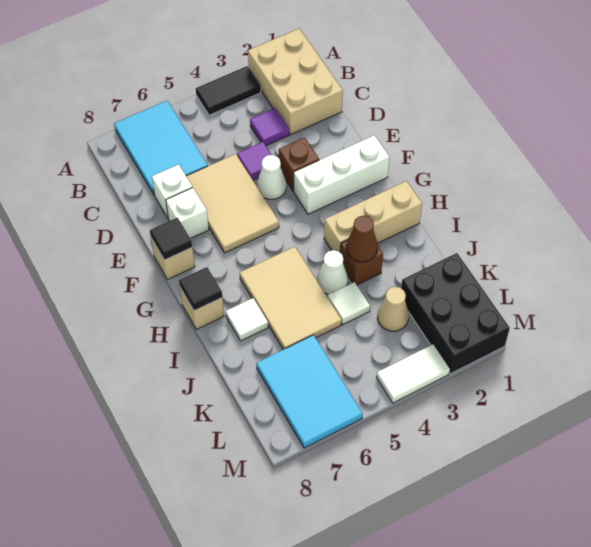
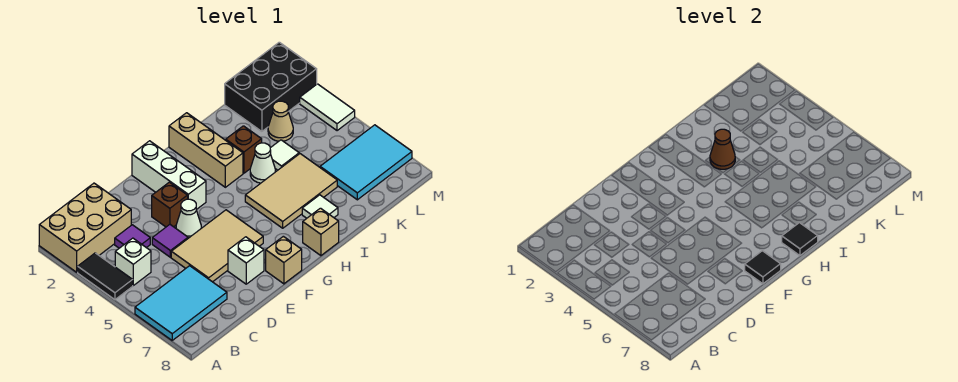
white 1x1 brick [152,164,192,218] -> white 1x1 brick moved to [115,238,151,285]

